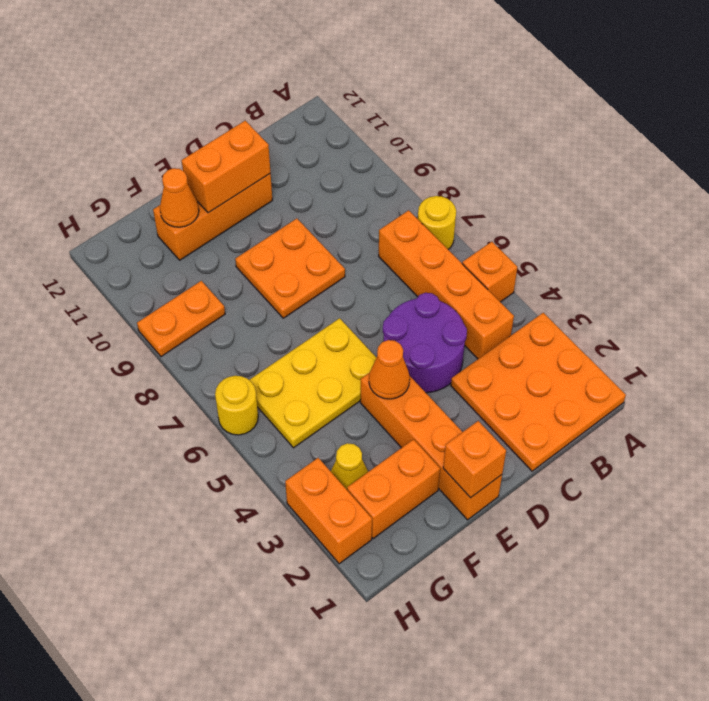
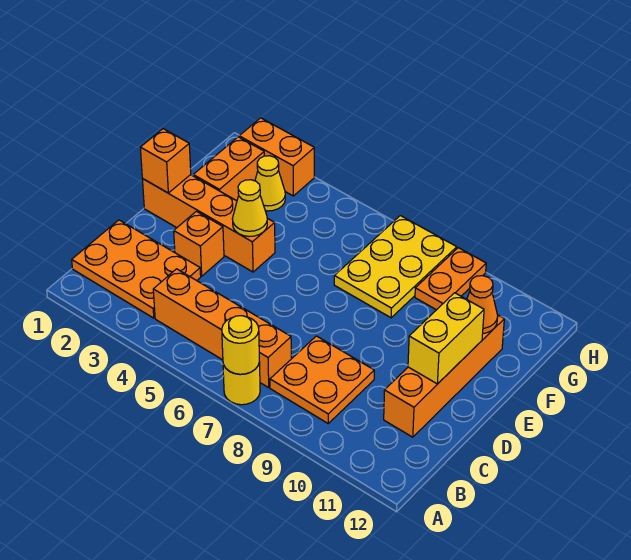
orange 3x3 plate [451,313,626,471] -> orange 2x3 plate [72,220,201,318]
orange 1x1 brick [462,242,517,302] -> orange 1x1 brick moved to [174,211,224,276]
purple 2x2 round brick [383,293,467,393] -> none
orange 2x2 plate [235,219,345,318] -> orange 2x2 plate moved to [270,336,374,423]
orange 1x3 brick [153,174,272,260] -> orange 1x4 brick [384,315,504,437]
orange 1x2 brick [182,121,271,213] -> yellow 1x2 brick [408,293,484,384]
orange 1x1 cone [369,340,410,399] -> yellow 1x1 cone [232,180,267,236]
yellow 2x3 plate [250,318,376,448] -> yellow 2x3 plate moved to [334,216,457,318]
yellow 1x1 round brick [215,376,258,435] -> yellow 1x1 round brick moved to [222,316,259,374]

